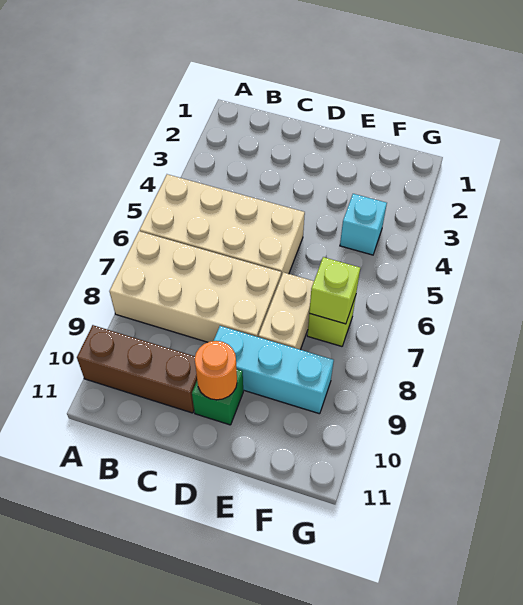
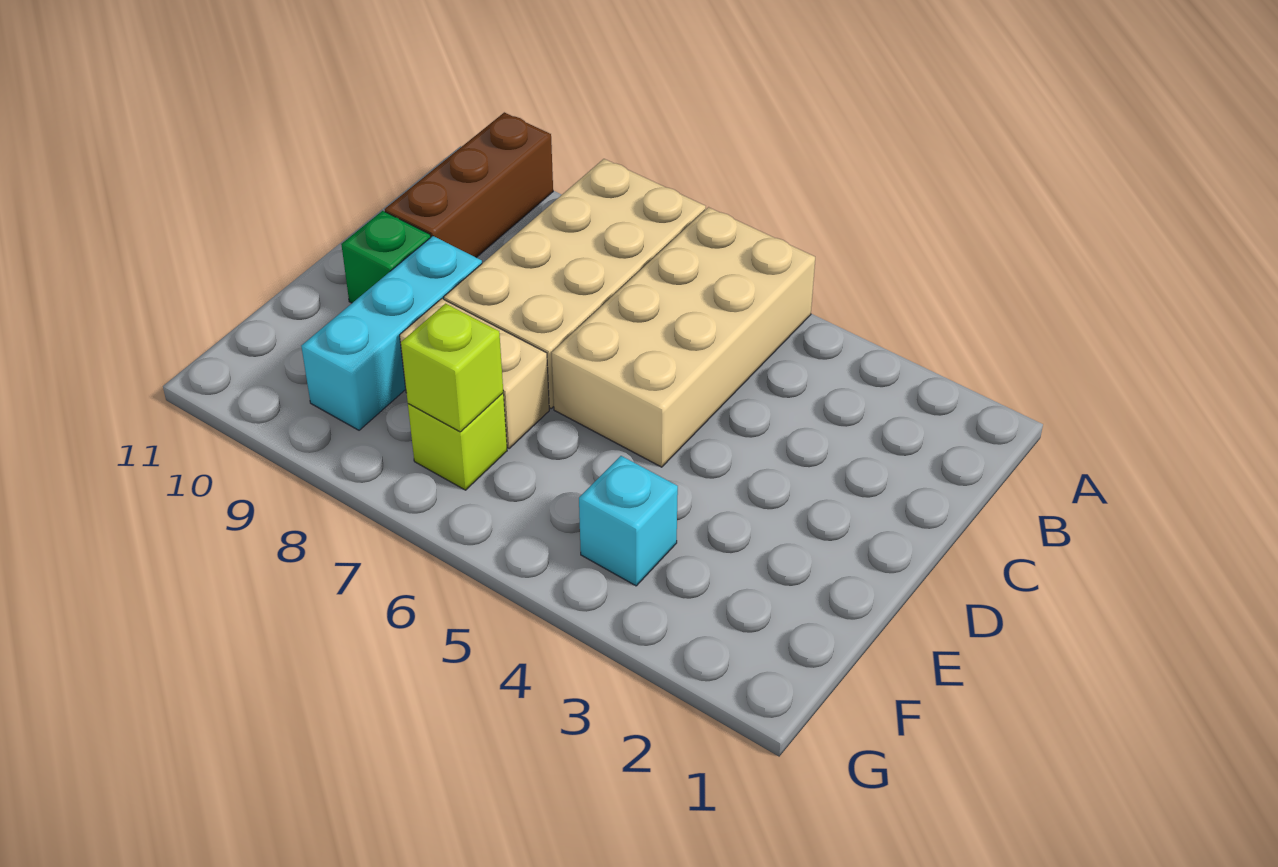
orange 1x1 round brick [195,341,237,400] -> none

